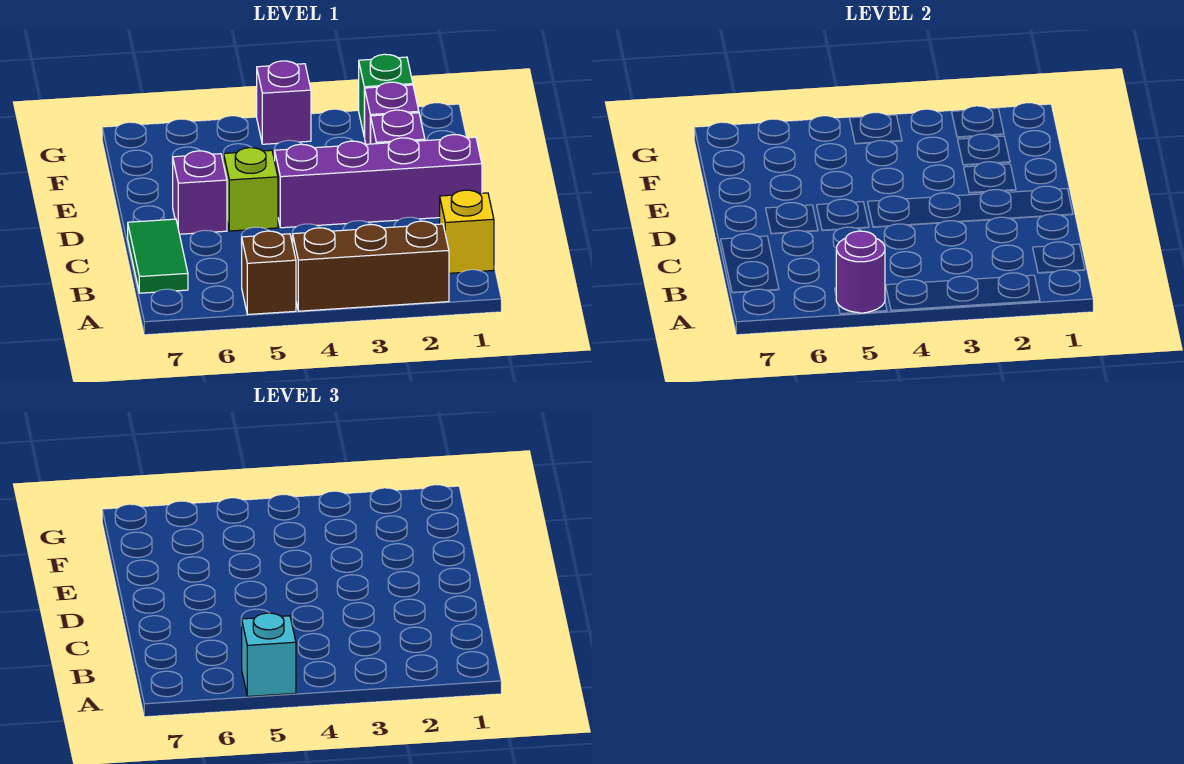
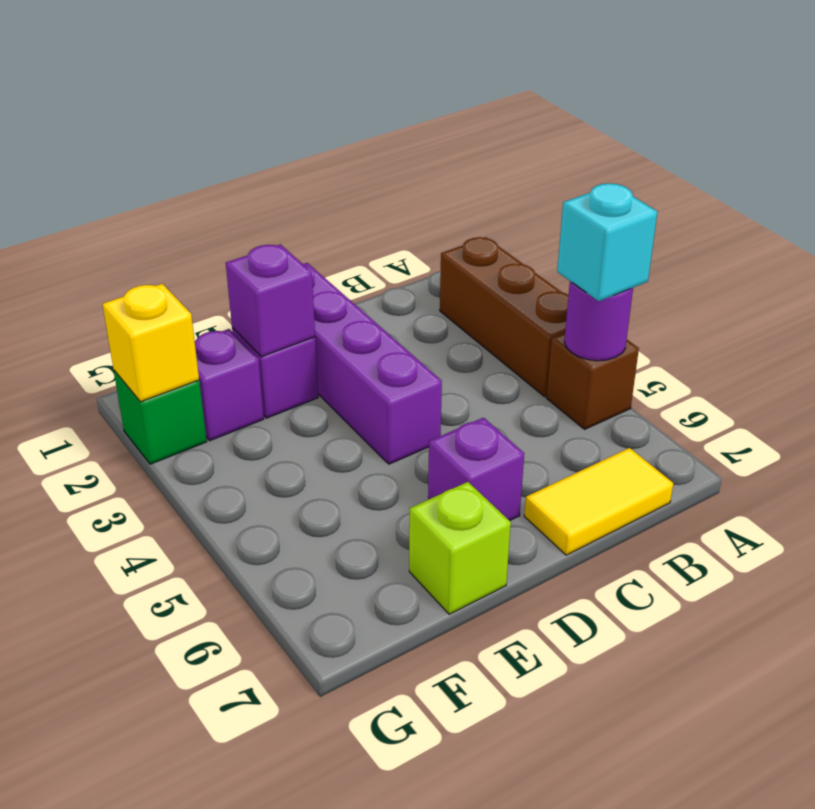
yellow 1x1 brick [440,190,494,273] -> yellow 1x1 brick moved to [102,284,199,402]
green 1x2 tile [128,219,188,293] -> yellow 1x2 tile [524,448,673,555]
lime 1x1 brick [224,148,278,231] -> lime 1x1 brick moved to [409,482,511,614]
purple 1x1 brick [257,61,311,144] -> purple 1x1 brick moved to [226,244,315,357]

